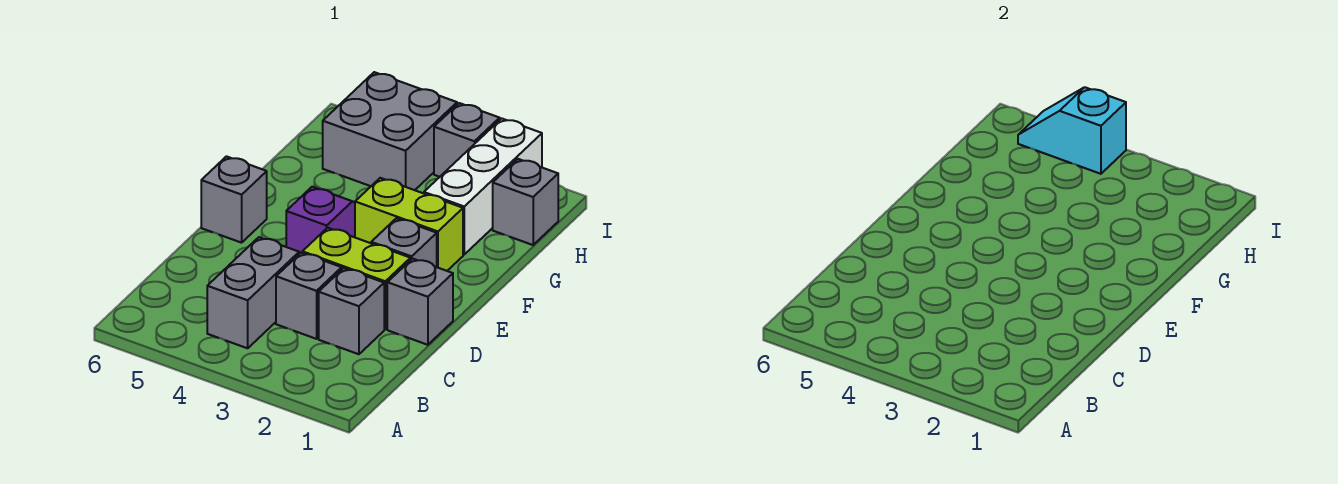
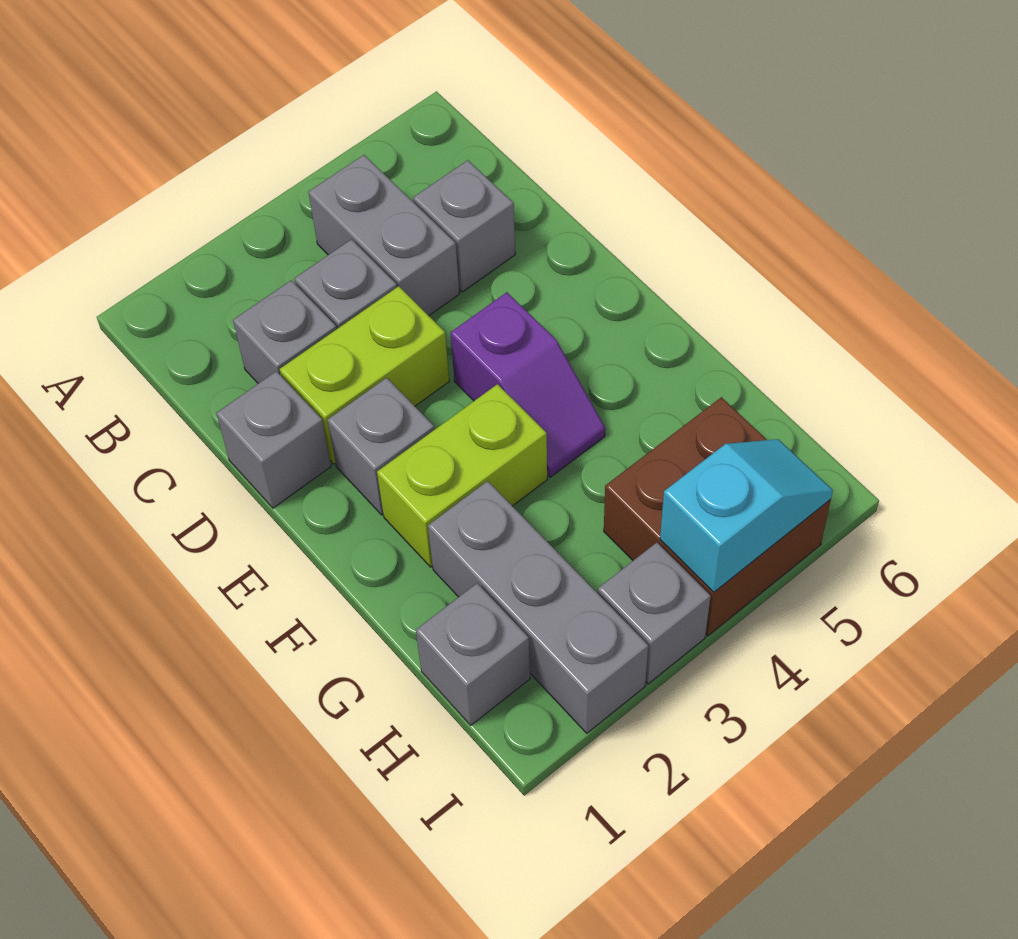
grey 1x1 brick [201,157,267,243] -> grey 1x1 brick moved to [413,160,515,292]
white 1x3 brick [424,118,542,254] -> grey 1x3 brick [428,481,648,733]
grey 2x2 brick [323,72,457,190] -> brown 2x2 brick [604,397,831,636]

